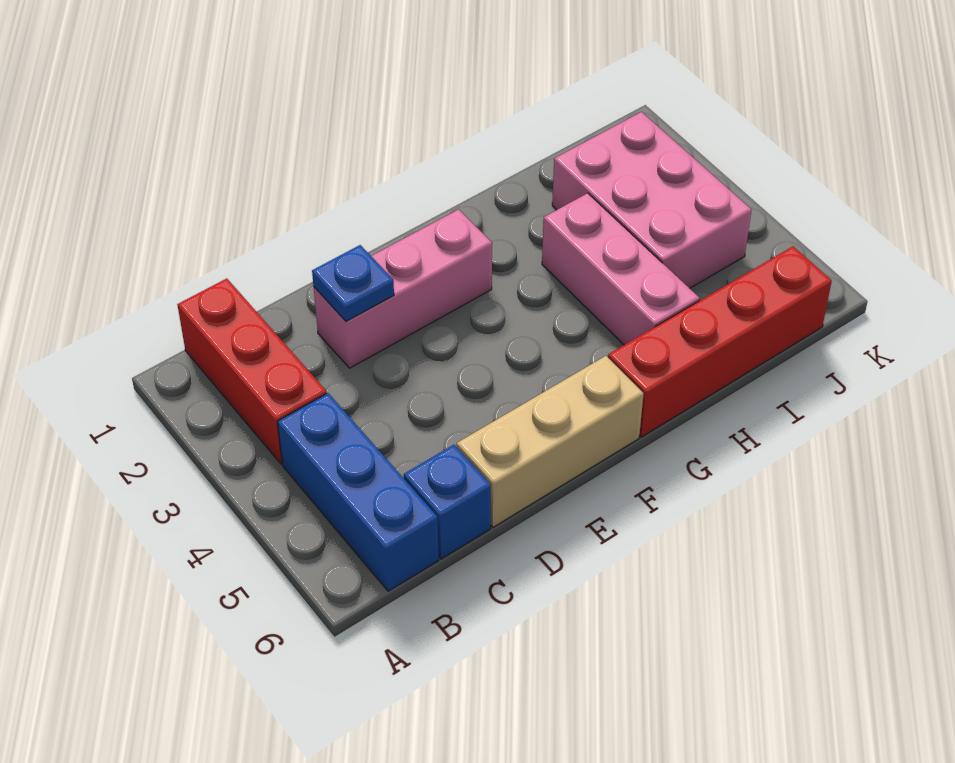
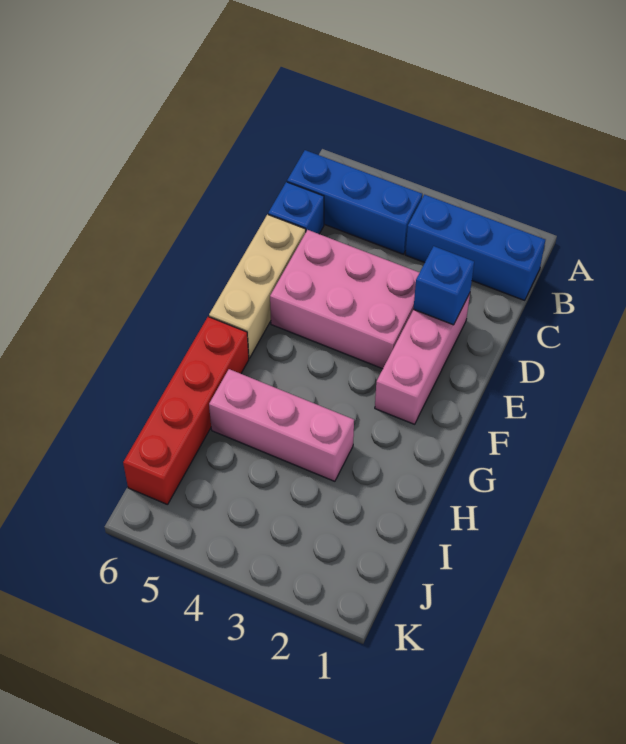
red 1x3 brick [177,279,327,464] -> blue 1x3 brick [405,195,545,300]
blue 1x1 plate [312,245,394,321] -> blue 1x1 brick [413,246,474,325]
pink 2x3 brick [552,112,752,288] -> pink 2x3 brick moved to [270,230,420,369]

